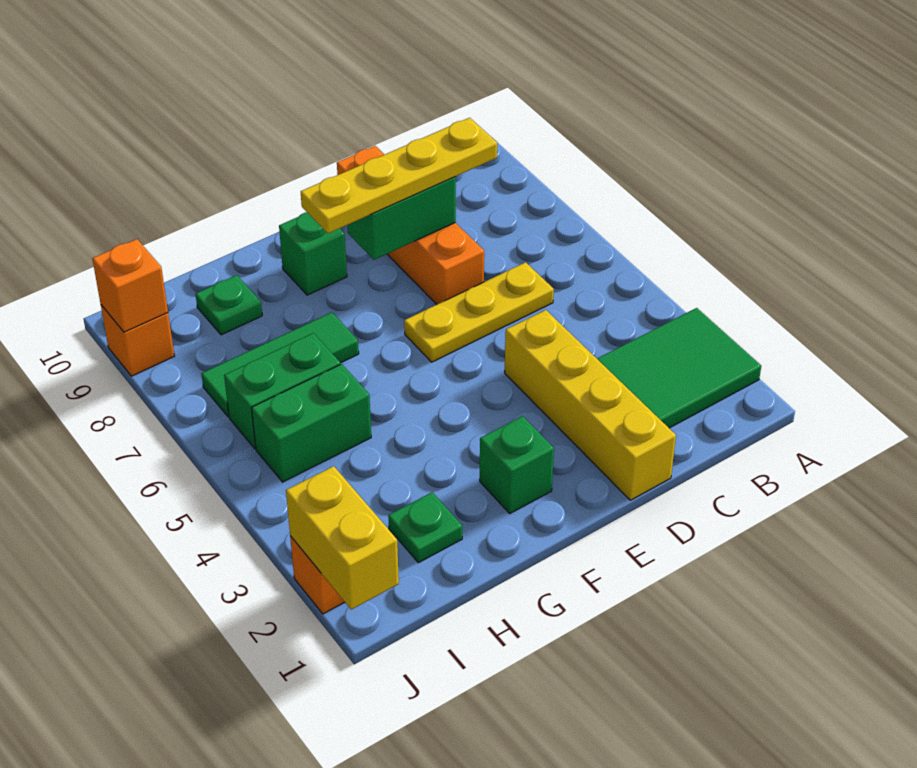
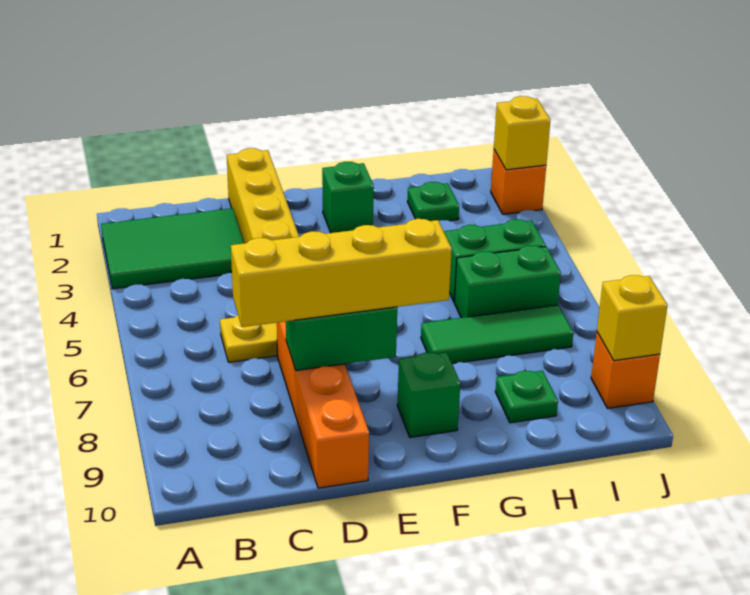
yellow 1x4 plate [301,118,497,233] -> yellow 1x4 brick [231,219,452,327]
yellow 1x2 brick [286,466,399,610] -> yellow 1x1 brick [494,96,551,170]
orange 1x1 brick [92,239,168,332] -> yellow 1x1 brick [597,275,668,361]

